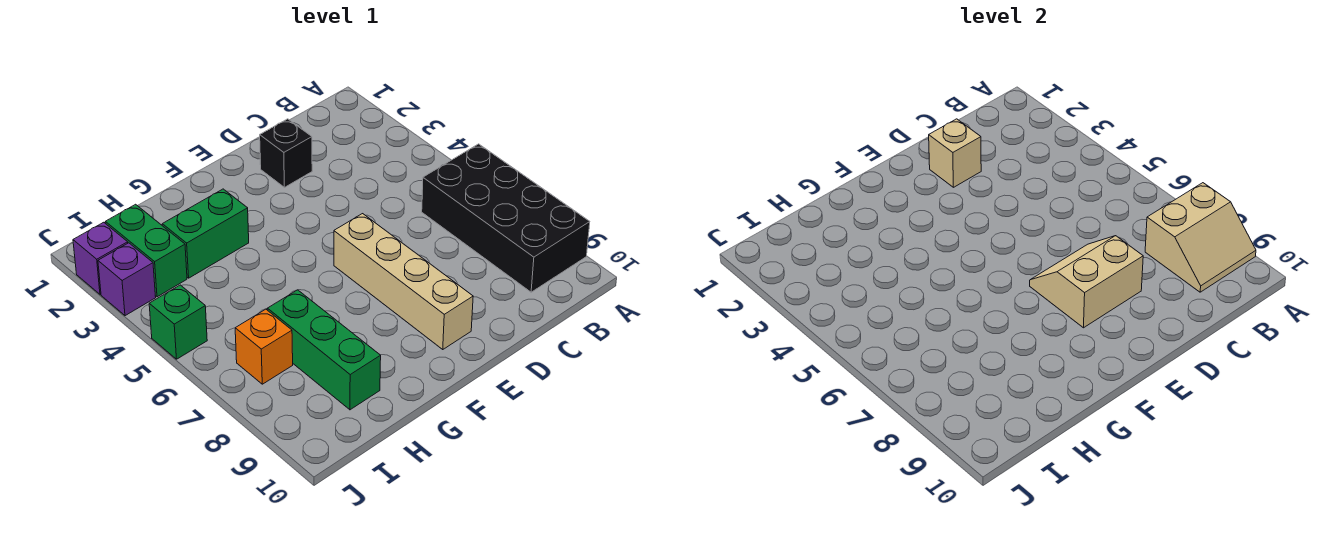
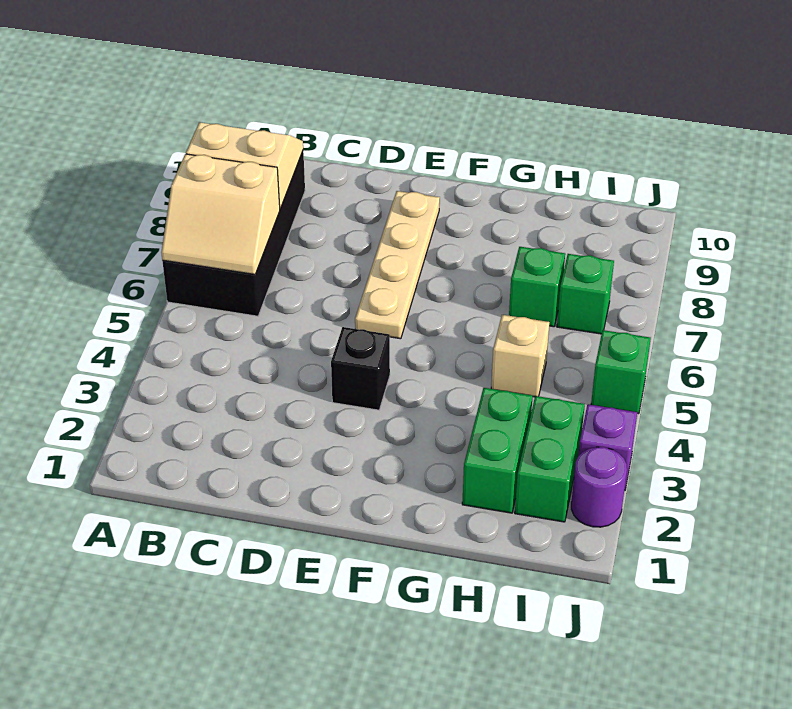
black 1x1 brick [260,119,312,187] -> black 1x1 brick moved to [331,327,390,410]
tan 1x1 brick [929,119,981,187] -> tan 1x1 brick moved to [491,315,549,397]
tan 2x2 slope [1030,236,1143,328] -> tan 2x2 slope moved to [161,154,280,274]
tan 1x4 brick [334,214,473,349] -> tan 1x4 plate [355,191,440,339]
green 1x2 brick [162,189,249,278] -> green 1x2 brick turned to [462,388,533,513]
green 1x3 brick [267,290,381,410] -> green 1x1 brick [509,247,565,327]
orange 1x1 brick [235,309,293,384] -> green 1x1 brick [557,254,614,334]
purple 1x1 brick [73,222,128,294] -> purple 1x1 round brick [571,447,627,527]

